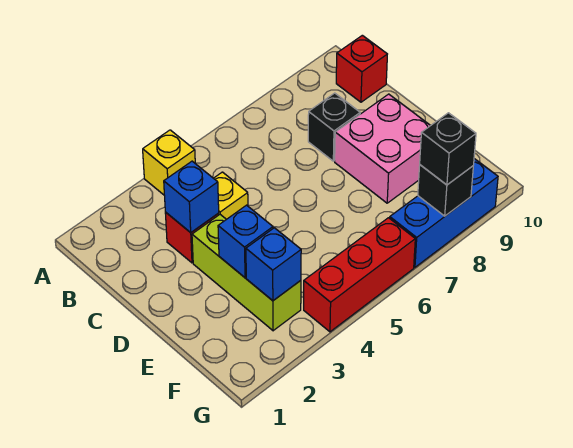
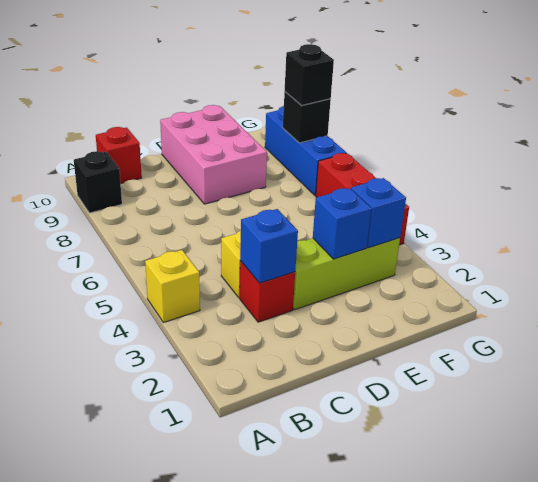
black 1x1 brick [308,93,360,161] -> black 1x1 brick moved to [74,151,122,213]
pink 2x2 brick [335,94,430,203] -> pink 2x3 brick [160,105,267,204]

